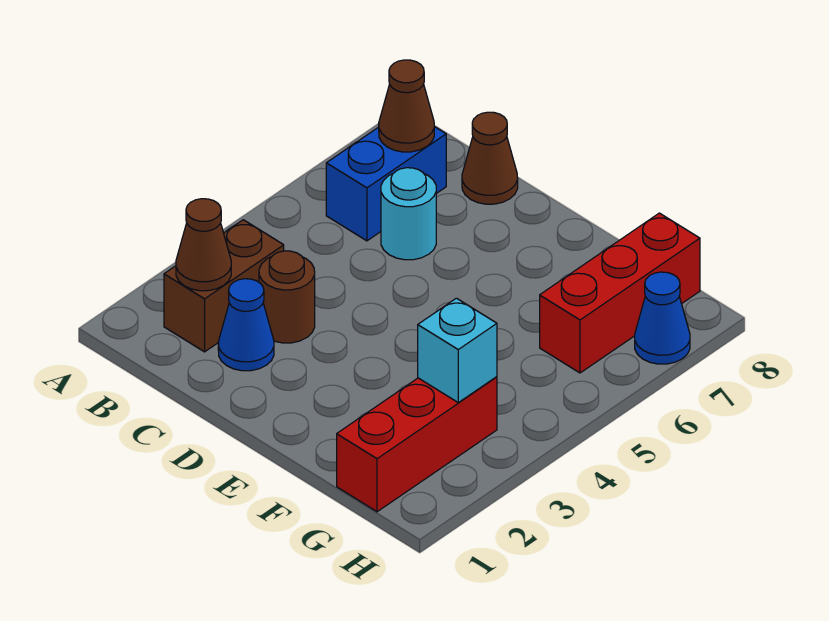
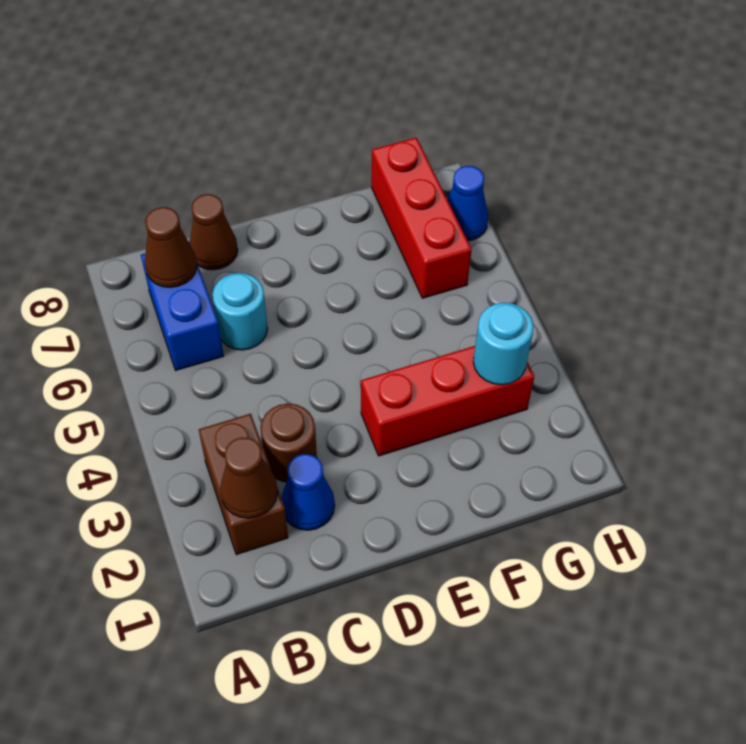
red 1x3 brick [337,377,497,512] -> red 1x3 brick turned to [361,346,534,456]
cyan 1x1 brick [418,298,497,402] -> cyan 1x1 round brick [473,303,533,385]

